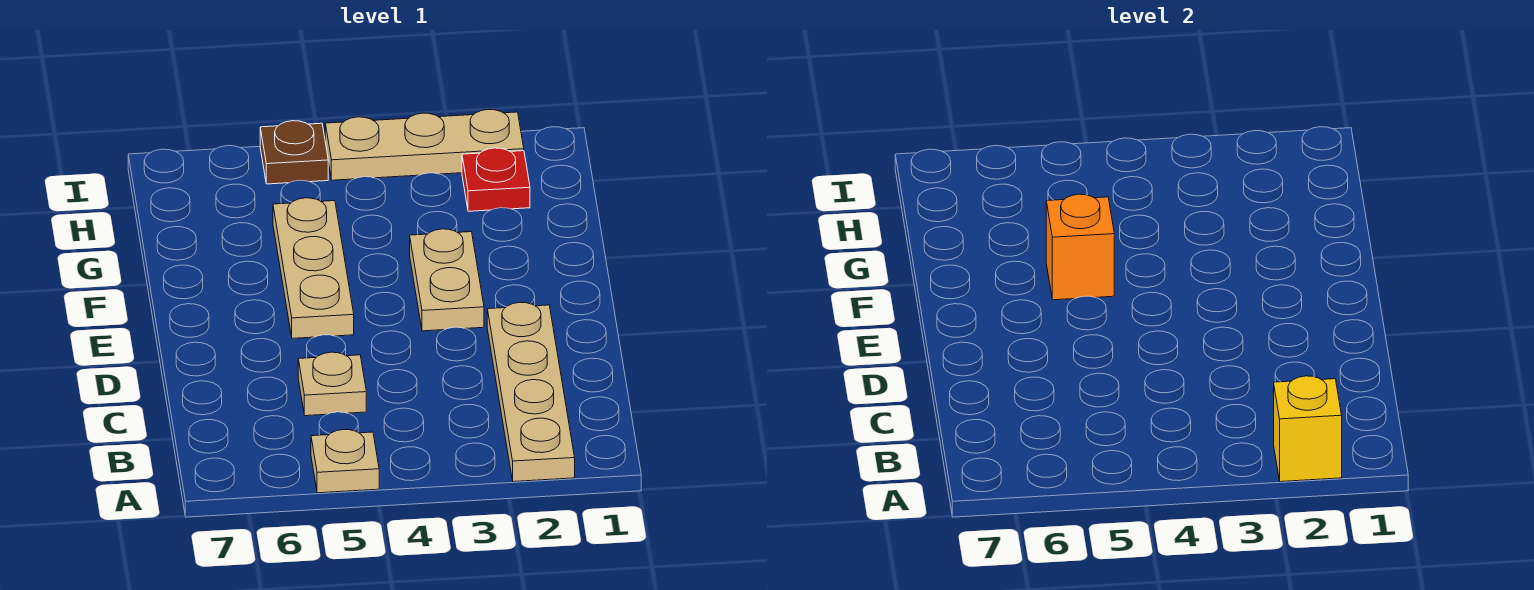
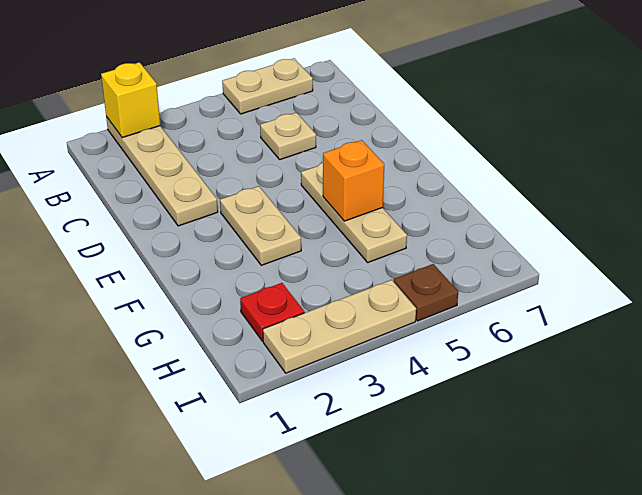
tan 1x1 plate [311,430,379,493] -> tan 1x2 plate [222,58,313,114]

